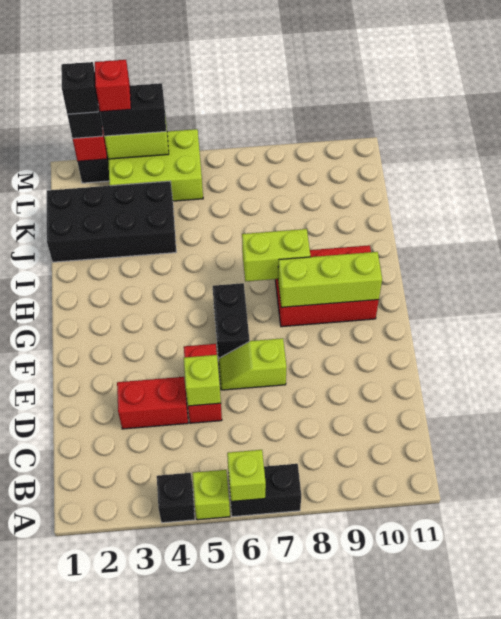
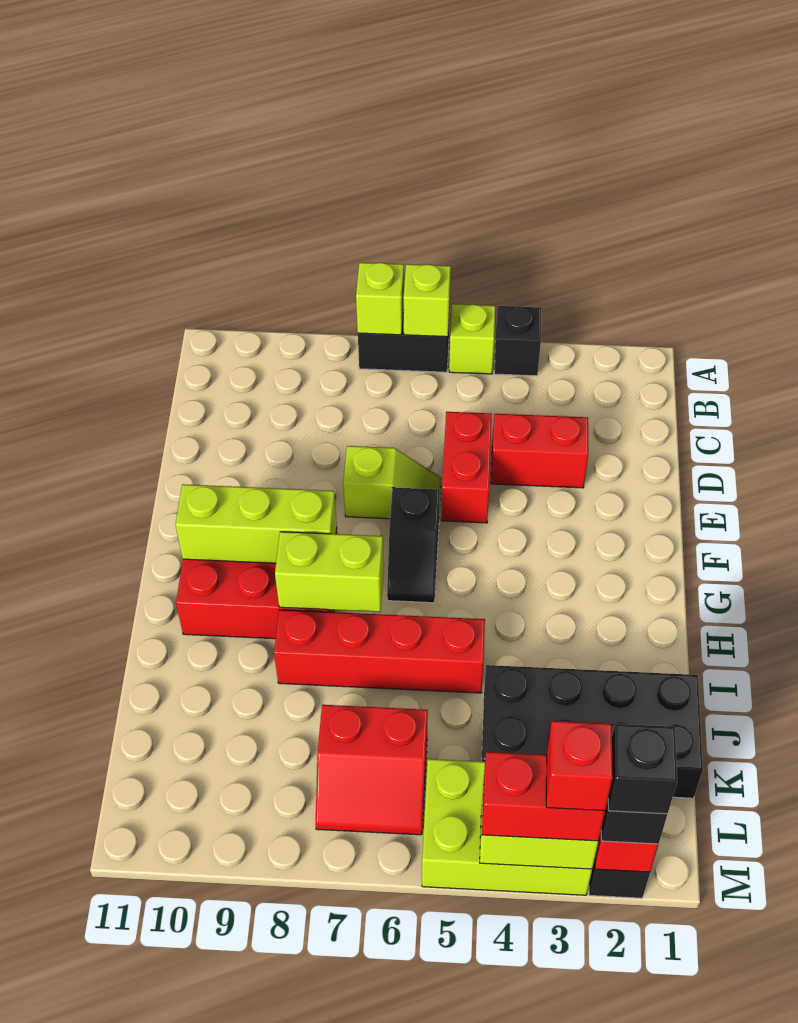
lime 1x1 brick [184,355,221,406] -> lime 1x1 brick moved to [356,263,404,335]
black 1x2 brick [213,283,249,359] -> black 1x2 slope [387,487,440,603]
none -> red 1x4 brick [274,610,485,693]
none -> red 2x2 slope [315,705,428,835]
black 1x2 brick [100,83,166,136] -> red 1x2 brick [482,752,605,841]

